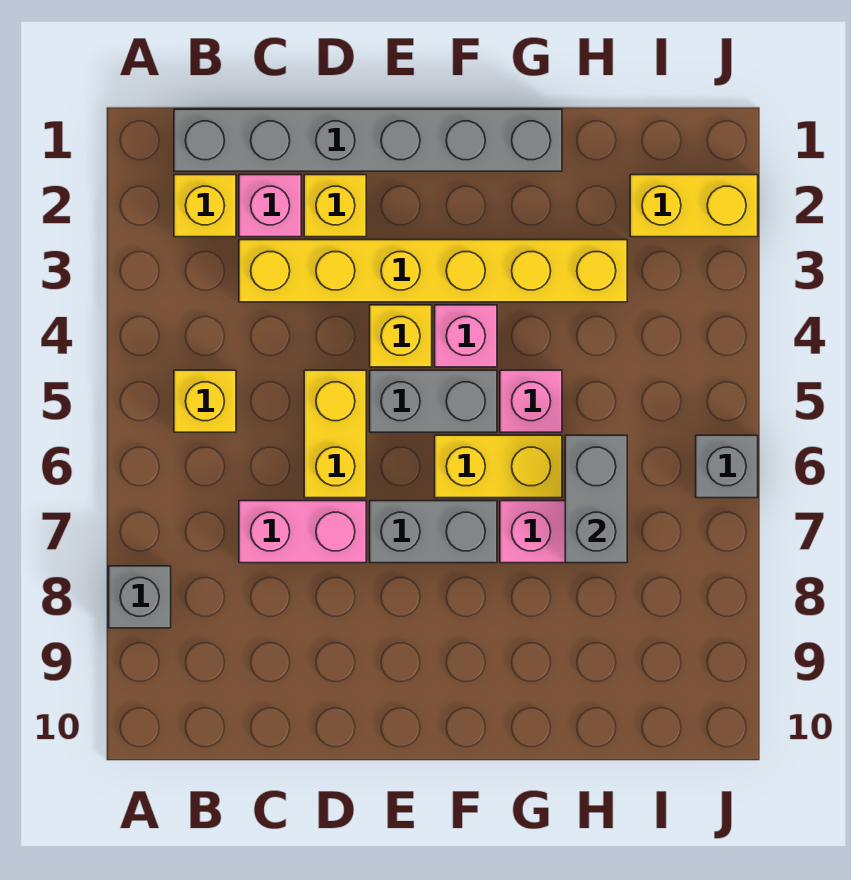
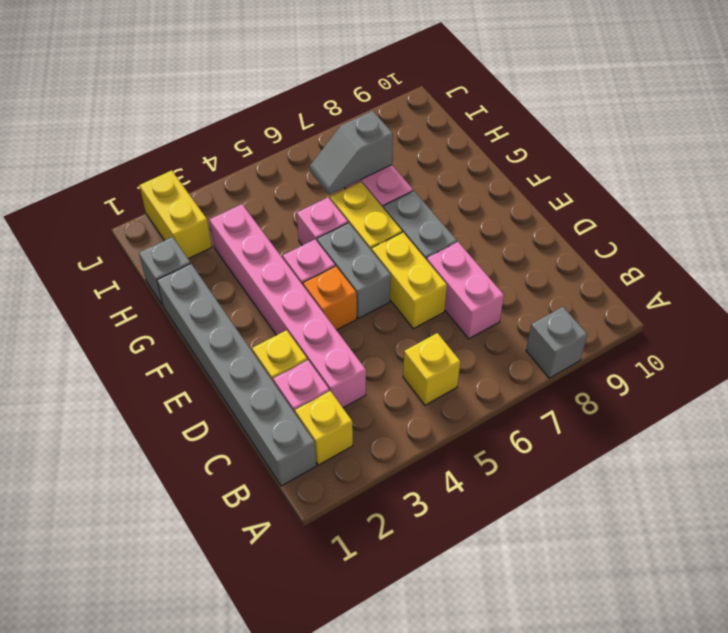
yellow 1x6 brick [239,240,627,302] -> pink 1x6 brick [210,204,366,408]
yellow 1x2 brick [304,370,366,498] -> yellow 1x2 brick turned to [372,232,447,329]
yellow 1x1 brick [370,305,432,367] -> orange 1x1 brick [303,266,357,330]
grey 1x2 brick [565,435,627,563] -> grey 1x2 slope [310,111,393,195]
grey 1x1 brick [696,435,758,498] -> grey 1x1 brick moved to [139,237,191,306]

